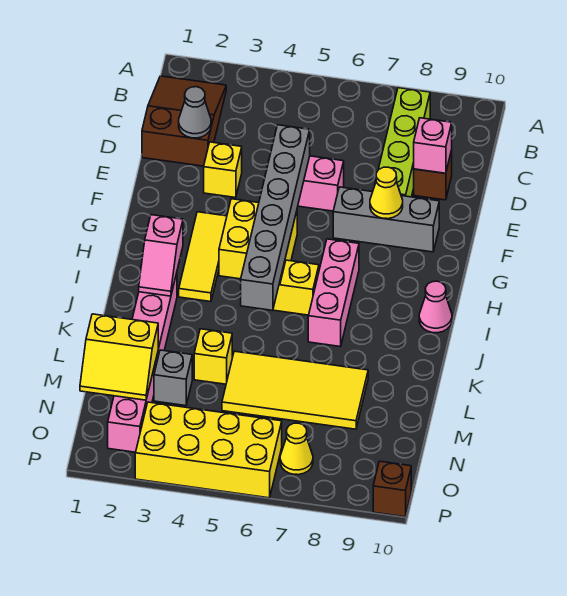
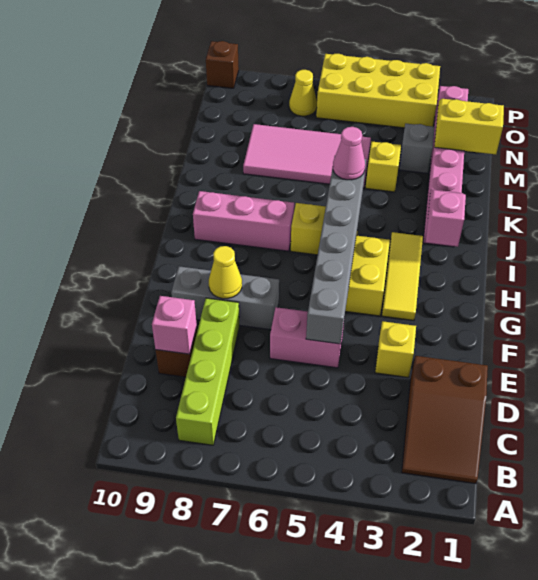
grey 1x1 cone [179,87,211,138] -> none
pink 1x3 brick [308,239,359,347] -> pink 1x3 brick turned to [193,191,294,251]
pink 1x1 cone [419,281,452,333] -> pink 1x1 cone moved to [333,127,365,180]
yellow 2x4 tile [222,351,368,429] -> pink 2x4 tile [243,124,371,188]

